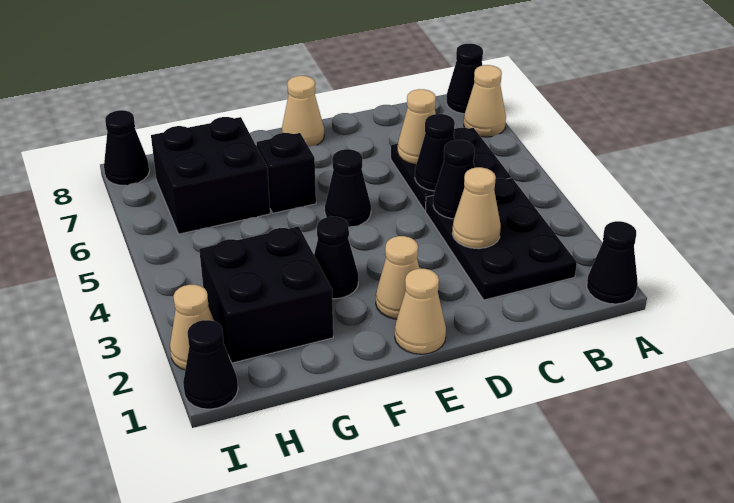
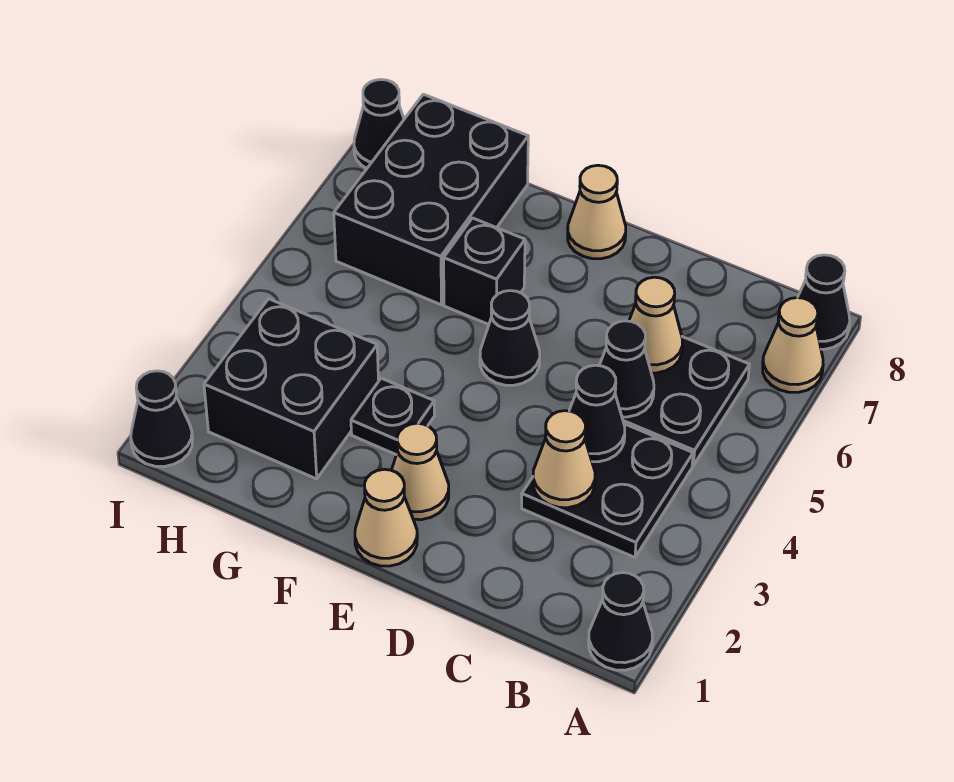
black 2x3 plate [425,178,577,300] -> black 2x2 plate [522,424,693,557]
black 1x1 cone [314,217,358,299] -> black 1x1 plate [351,378,435,455]
black 2x2 brick [151,117,270,234] -> black 2x3 brick [334,94,528,305]
tan 1x1 cone [170,285,214,370] -> none

